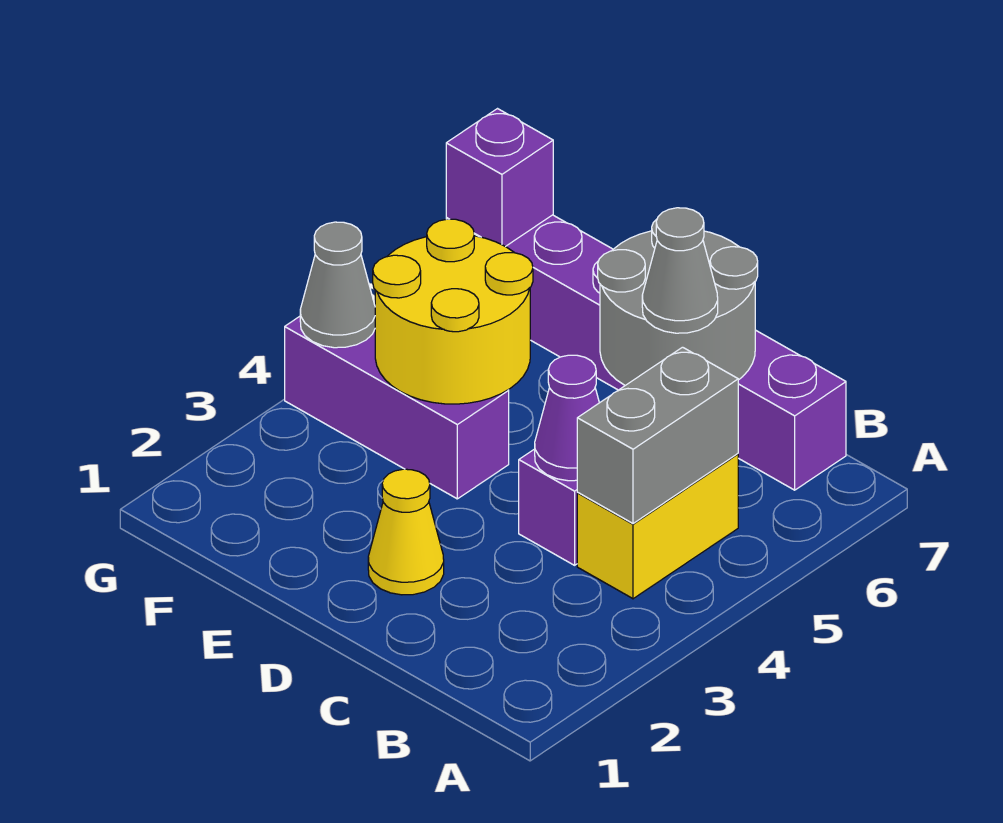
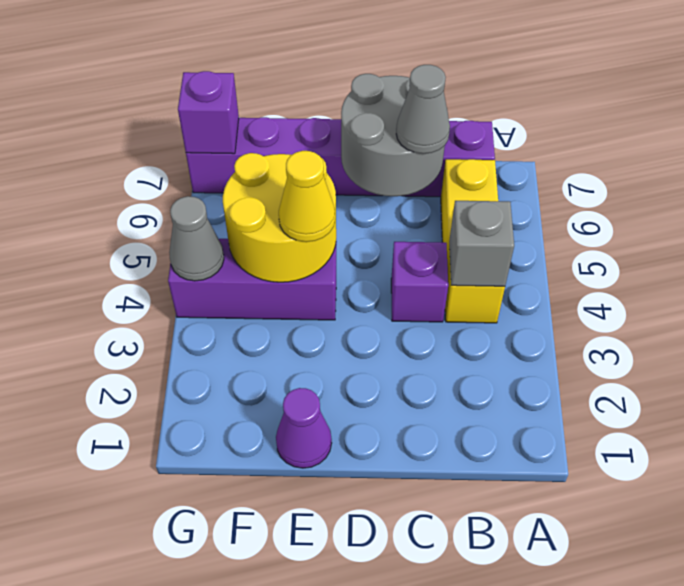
yellow 1x2 brick [577,454,738,599] -> yellow 1x3 brick [441,159,505,323]
grey 1x2 brick [577,347,738,524] -> grey 1x1 brick [449,201,514,286]
purple 1x1 cone [535,355,599,481] -> purple 1x1 cone moved to [276,388,332,468]
yellow 1x1 cone [368,469,444,595] -> yellow 1x1 cone moved to [279,151,335,242]

